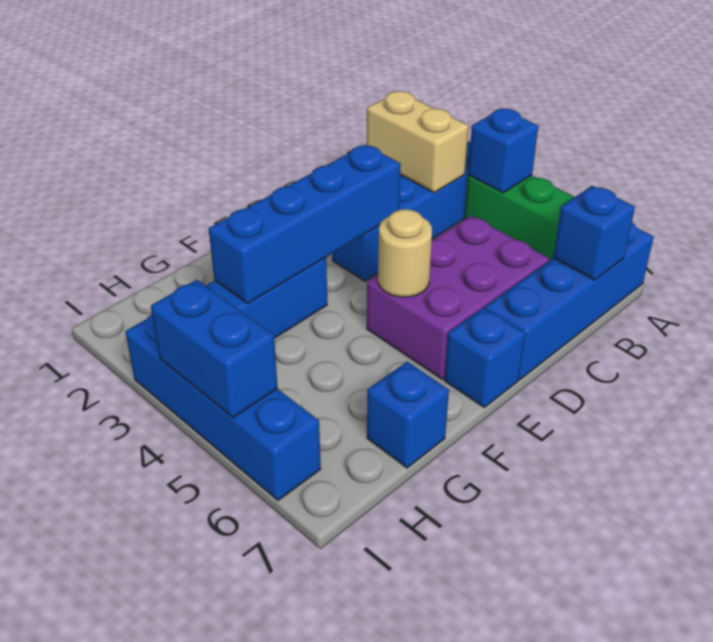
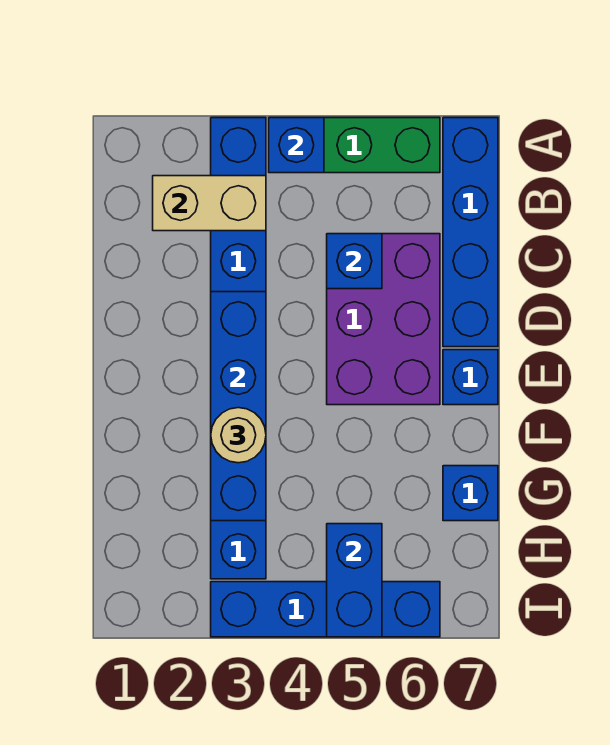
blue 1x1 brick [553,186,635,280] -> blue 1x1 brick moved to [327,234,382,289]
tan 1x1 round brick [378,209,432,297] -> tan 1x1 round brick moved to [211,408,266,463]
blue 1x2 brick [151,280,278,418] -> blue 1x2 brick turned to [327,524,382,637]

